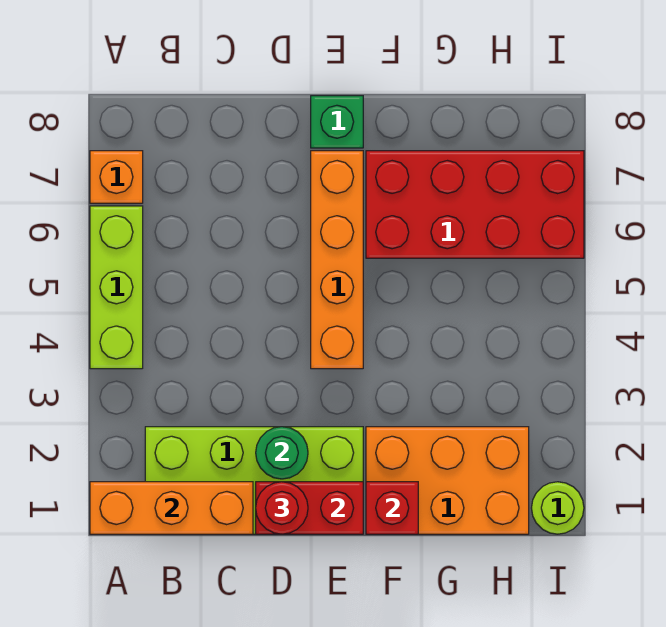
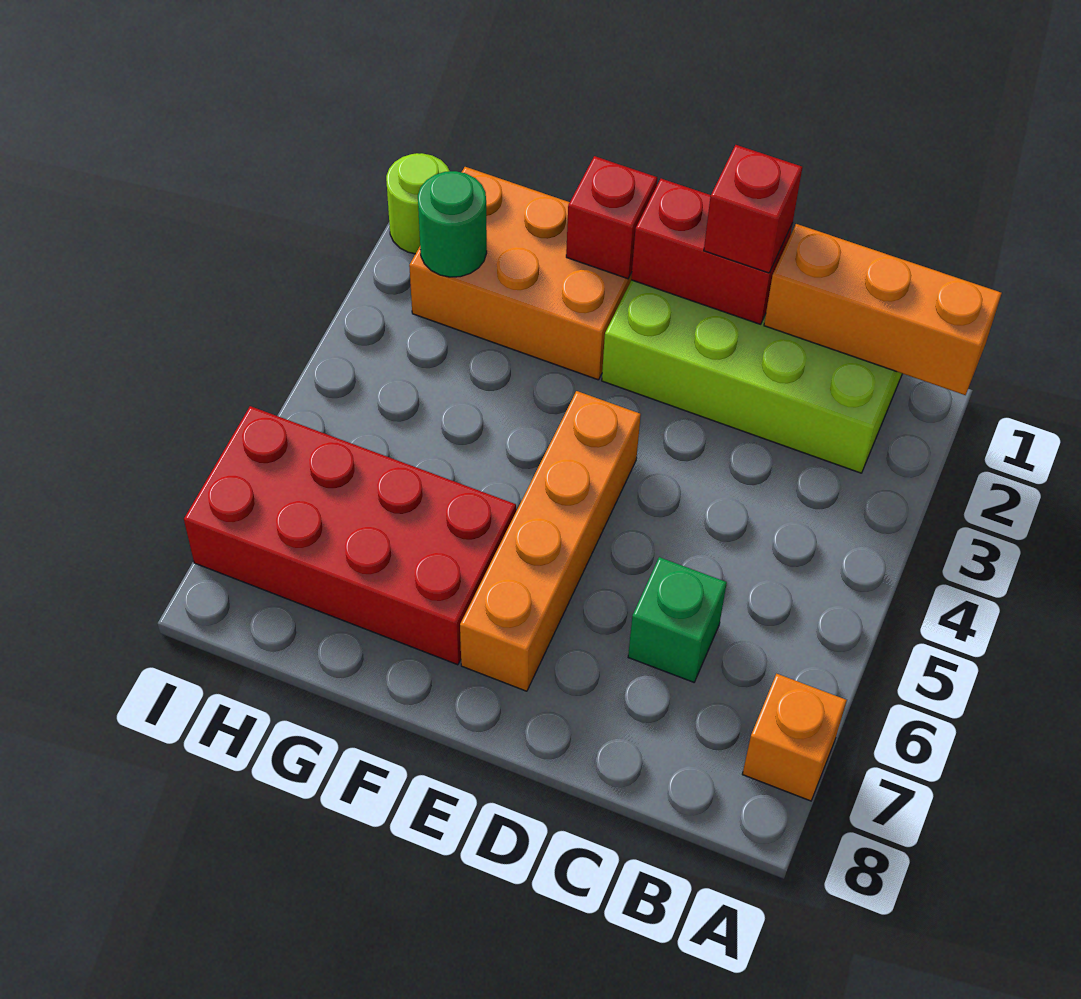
lime 1x3 brick [90,206,143,369] -> none
red 1x1 round brick [256,482,308,534] -> red 1x1 brick [704,145,802,273]
green 1x1 round brick [256,427,308,479] -> green 1x1 round brick moved to [418,171,487,277]
green 1x1 brick [311,96,363,148] -> green 1x1 brick moved to [628,557,727,682]

